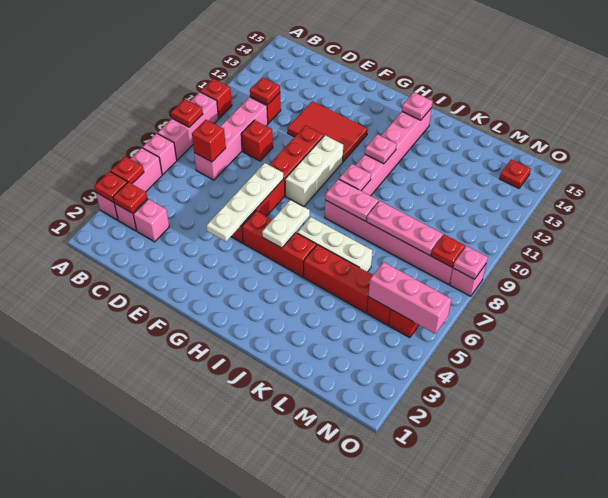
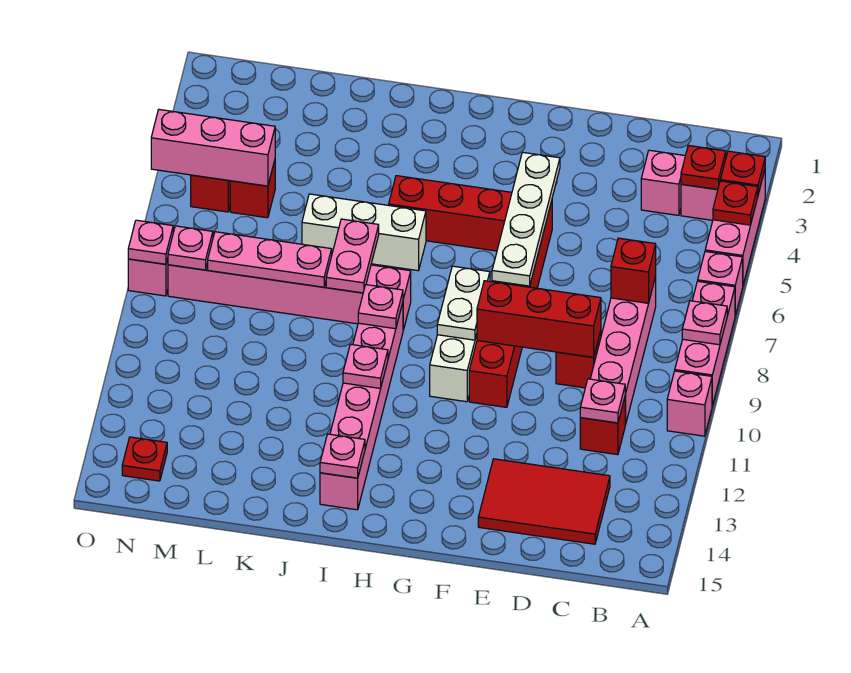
red 1x1 plate [171,99,203,127] -> pink 1x1 plate [682,301,727,345]
red 1x1 brick [200,79,232,118] -> pink 1x1 brick [667,371,712,436]
red 1x1 plate [250,77,280,105] -> pink 1x1 plate [580,379,625,423]
red 2x3 tile [287,101,368,162] -> red 2x3 tile moved to [478,459,610,544]
white 1x2 plate [262,200,310,248] -> white 1x2 plate moved to [437,266,490,340]
pink 1x2 plate [325,179,379,221] -> pink 1x2 plate turned to [326,219,379,293]
red 1x3 brick [304,245,373,313] -> red 1x3 brick moved to [477,281,601,357]
red 1x1 plate [431,234,465,267] -> pink 1x1 plate [168,226,213,270]

